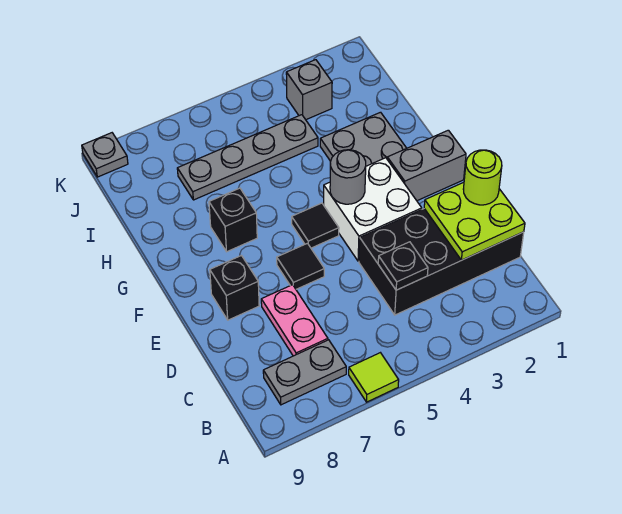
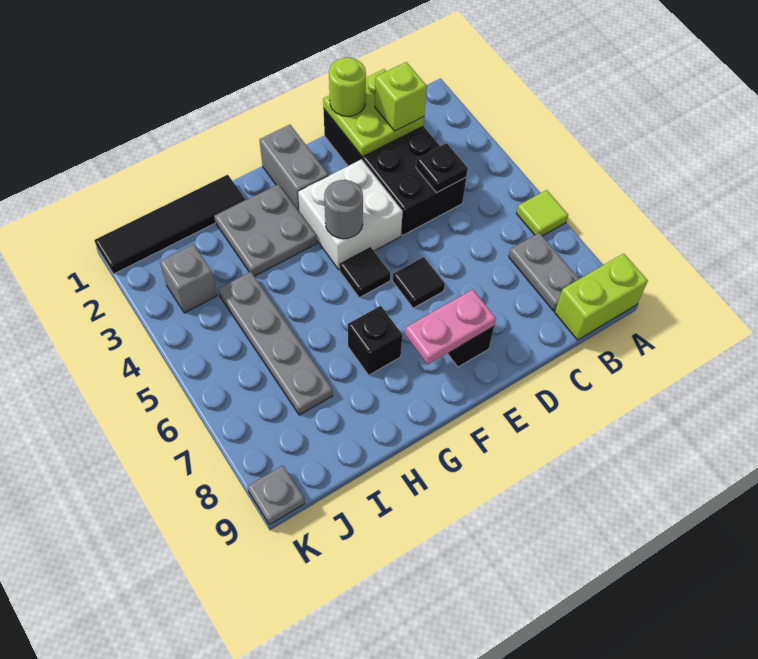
none -> lime 1x2 brick [555,254,648,340]
none -> lime 1x1 brick [375,62,427,131]
pink 1x2 plate [261,285,328,356] -> pink 1x2 plate moved to [405,290,496,364]
none -> black 1x4 tile [94,175,245,274]

